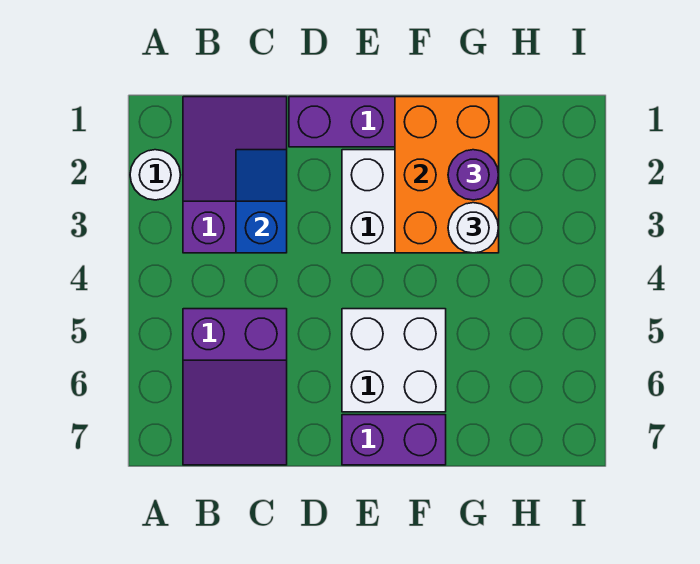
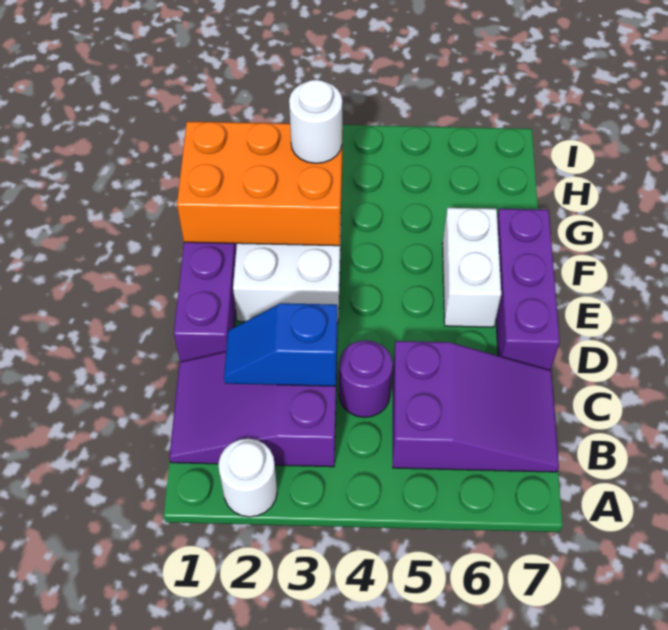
white 2x2 brick [342,309,446,412] -> white 1x2 brick [442,208,501,327]
purple 1x2 brick [342,415,446,465] -> purple 1x3 brick [496,209,560,370]
purple 1x1 round brick [448,150,499,200] -> purple 1x1 round brick moved to [339,340,393,417]

